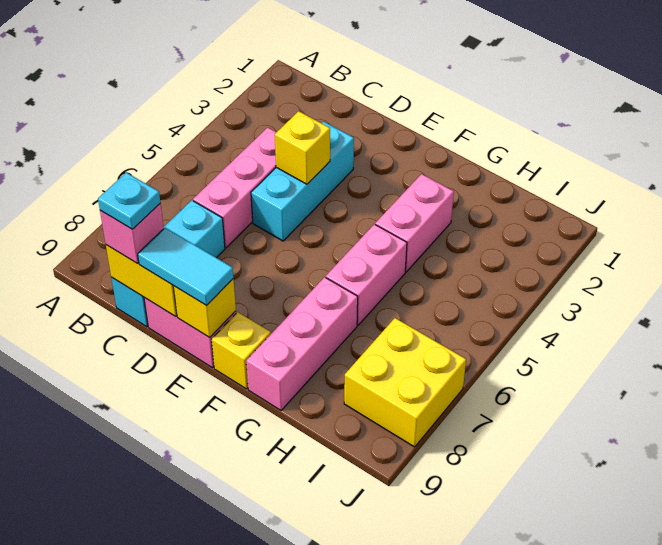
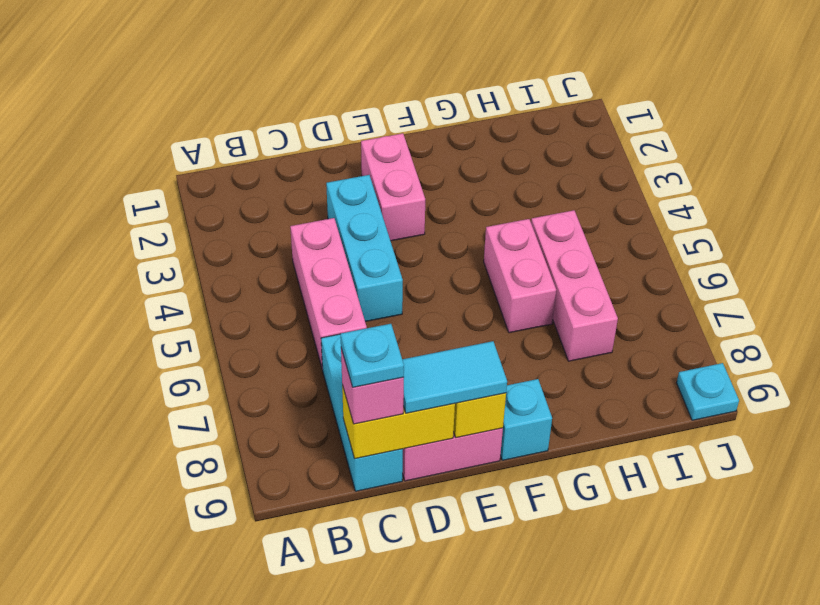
yellow 1x1 brick [275,111,330,184] -> none
yellow 1x1 brick [212,312,271,389] -> cyan 1x1 brick [500,379,552,460]
pink 1x2 brick [375,174,454,272] -> pink 1x2 brick moved to [361,133,425,241]
pink 1x3 brick [246,277,358,410] -> pink 1x3 brick moved to [531,210,618,361]
yellow 2x2 brick [344,318,466,447] -> none
none -> cyan 1x1 plate [677,363,739,420]

